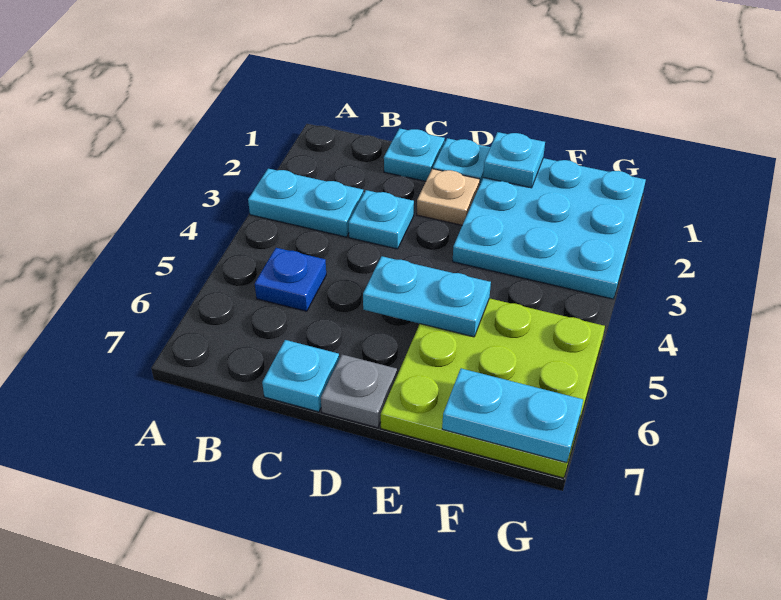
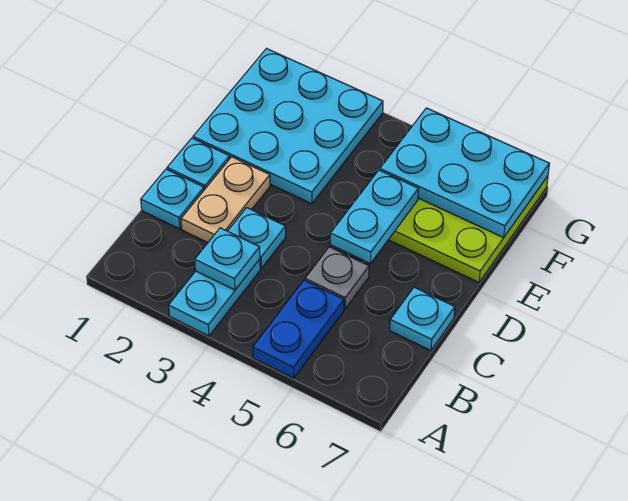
blue 1x1 plate [255,248,326,311] -> blue 1x2 plate [253,280,344,378]
tan 1x1 plate [417,169,480,225] -> tan 1x2 plate [181,157,270,243]
grey 1x1 plate [321,355,397,428] -> grey 1x1 plate moved to [305,247,369,309]
cyan 1x1 plate [483,132,545,188] -> cyan 1x1 plate moved to [195,228,260,290]
cyan 1x2 plate [442,368,583,463] -> cyan 2x3 plate [380,108,549,237]

